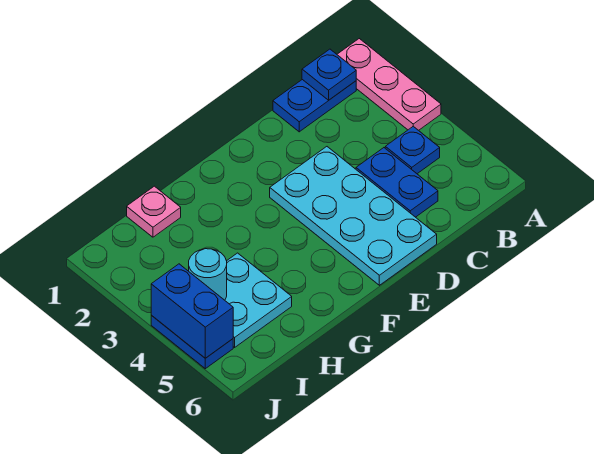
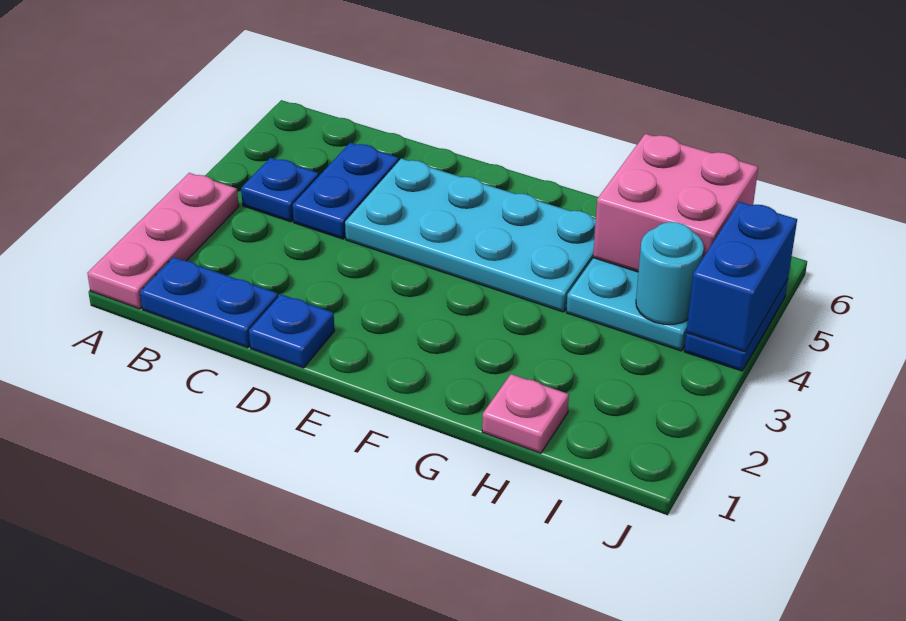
blue 1x1 plate [302,49,356,100] -> blue 1x1 plate moved to [249,294,335,368]
cyan 2x4 plate [270,147,437,285] -> cyan 2x4 plate turned to [345,158,596,312]
none -> pink 2x2 brick [593,134,758,272]

